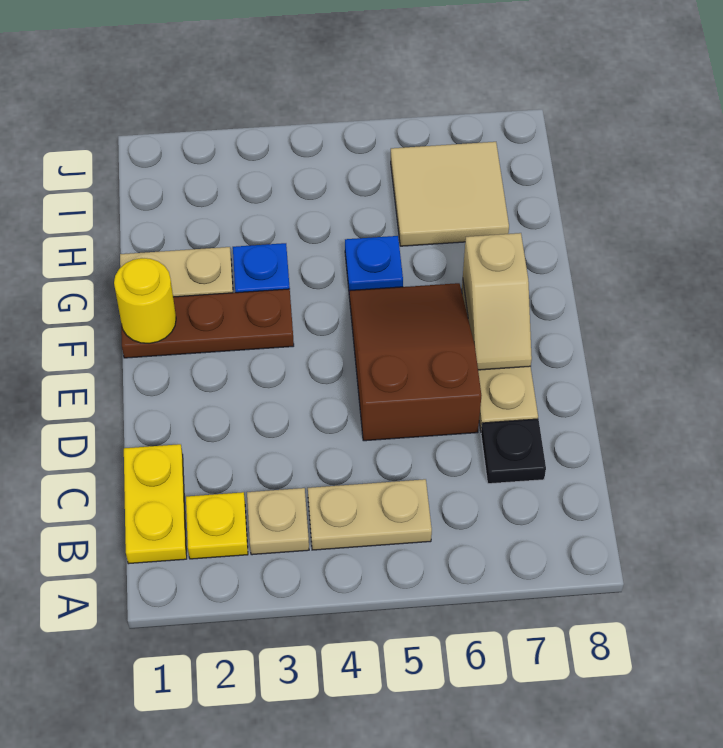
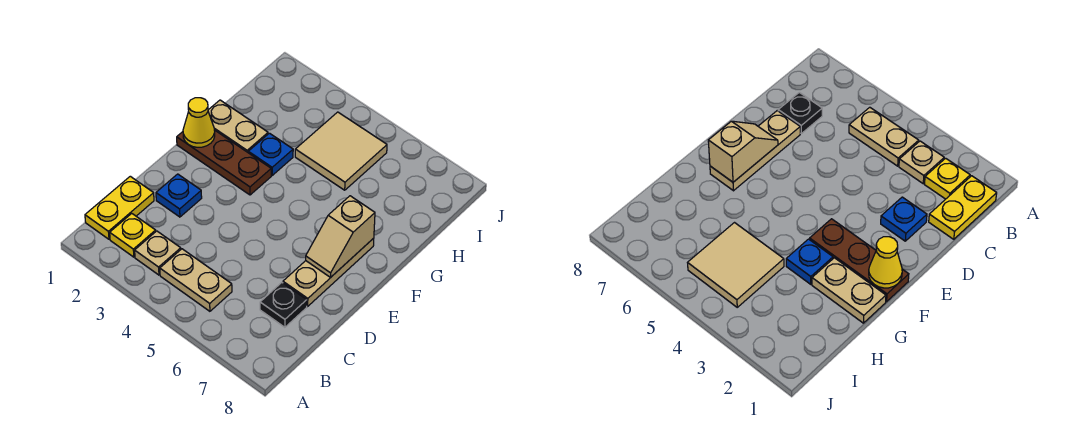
brown 2x3 slope [349,283,481,441] -> none
yellow 1x1 round brick [114,258,176,343] -> yellow 1x1 cone [183,98,215,147]
blue 1x1 plate [345,236,403,291] -> blue 1x1 plate moved to [156,174,202,217]
tan 2x2 tile [391,142,509,246] -> tan 2x2 tile moved to [295,112,387,190]

